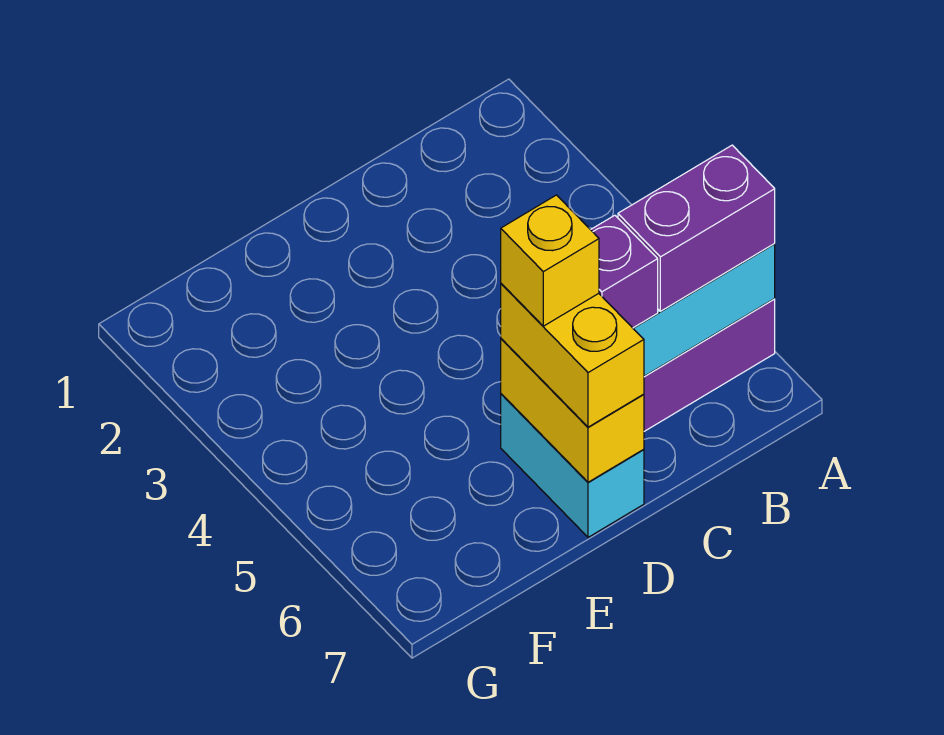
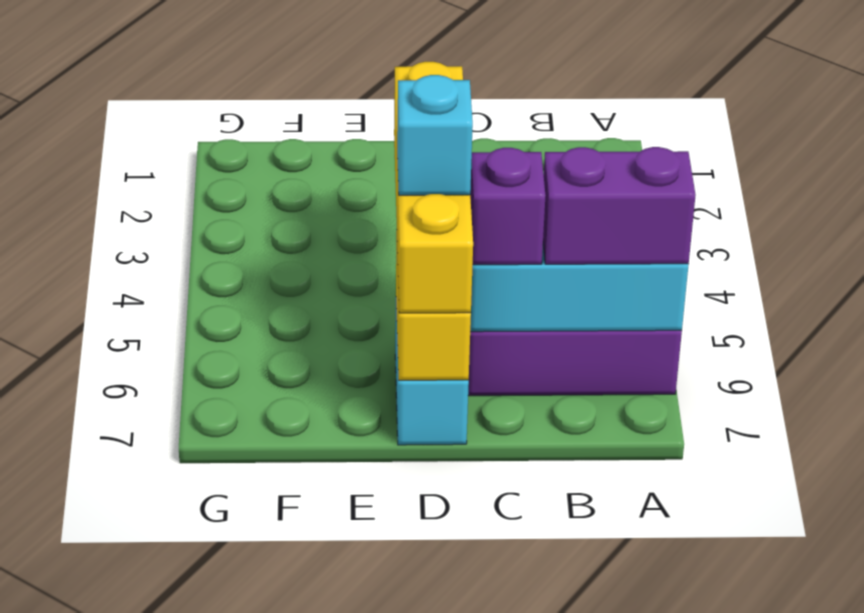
yellow 1x2 brick [501,284,644,427] -> yellow 1x4 brick [394,62,473,313]
yellow 1x1 brick [501,195,599,326] -> cyan 1x1 brick [397,75,473,195]

